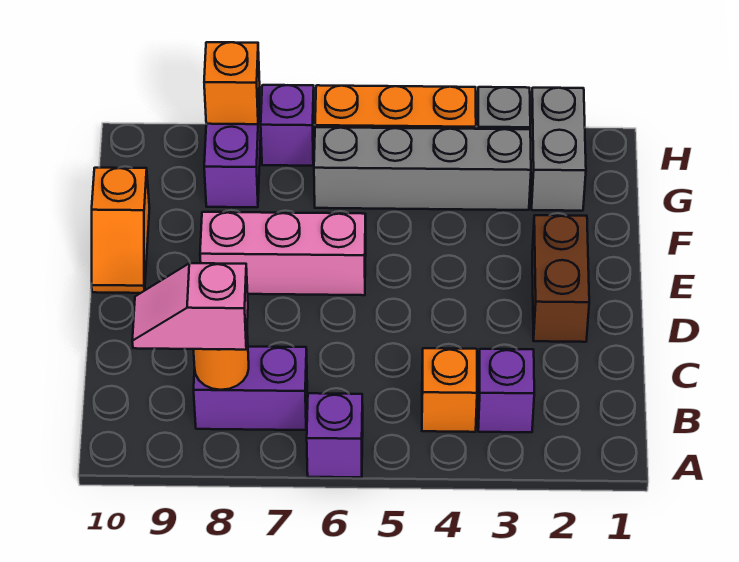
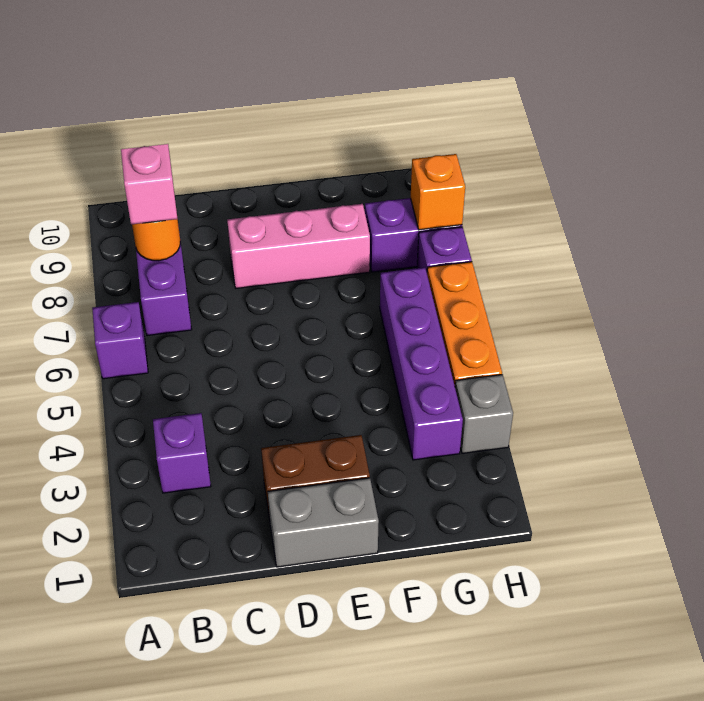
orange 1x1 brick [422,348,477,432] -> none
pink 1x3 brick [200,212,366,295] -> pink 1x3 brick turned to [227,204,370,288]
orange 1x2 slope [92,168,150,293] -> none
grey 1x2 brick [530,88,586,211] -> grey 1x2 brick moved to [268,478,379,567]
grey 1x4 brick [314,127,531,210] -> purple 1x4 brick [380,267,463,460]

